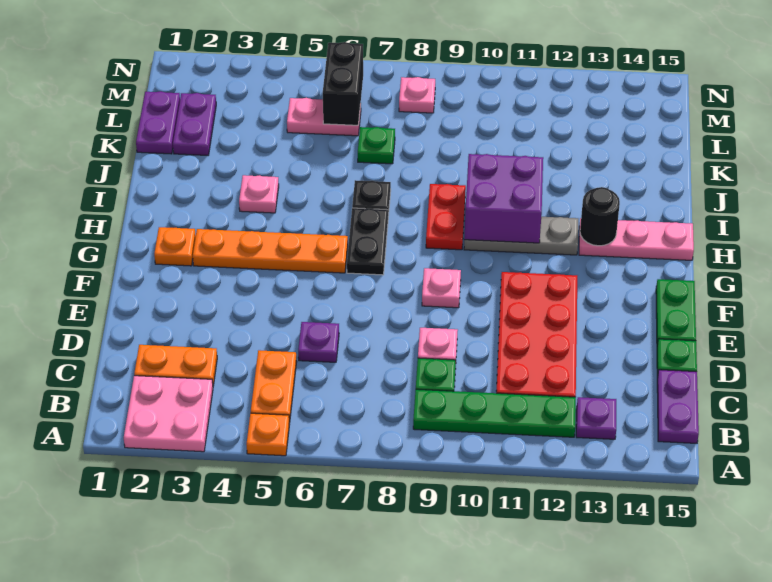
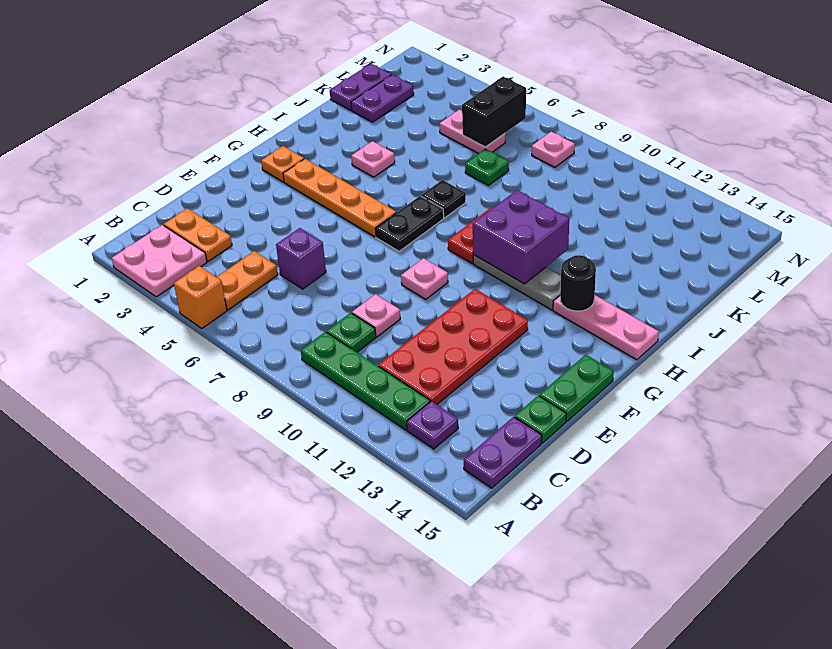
orange 1x1 plate [246,413,289,456] -> orange 1x1 brick [174,266,227,328]
purple 1x1 plate [298,322,339,362] -> purple 1x1 brick [276,228,326,289]

